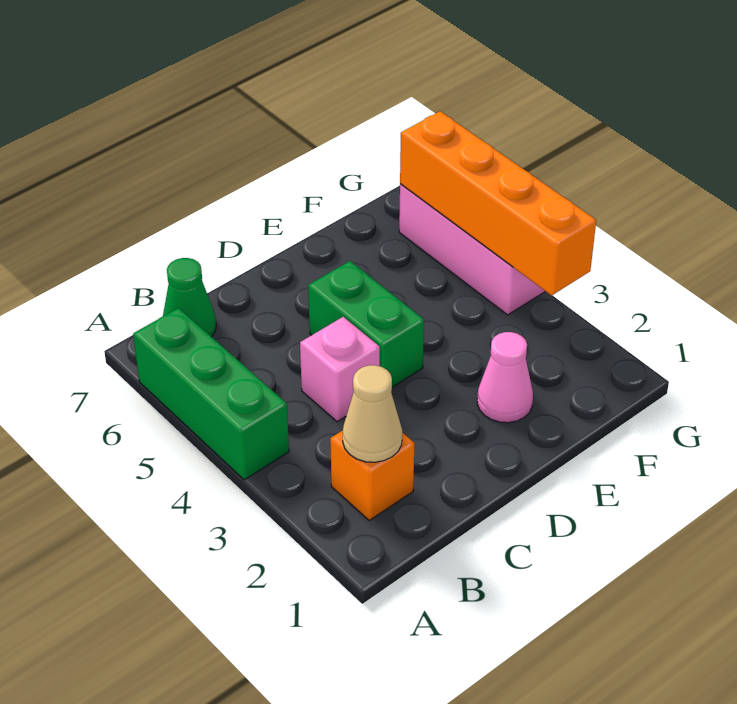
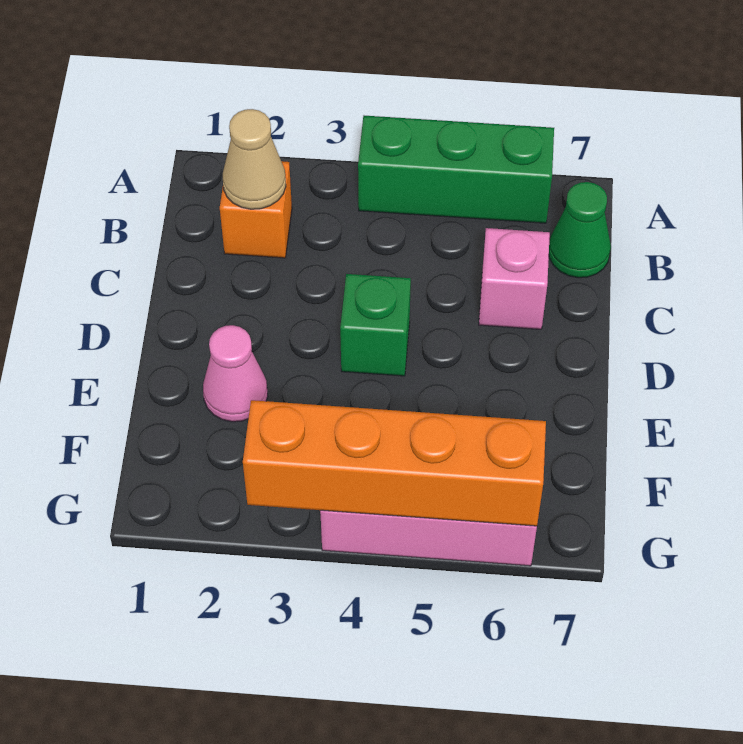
pink 1x1 brick [300,317,380,422] -> pink 1x1 brick moved to [479,228,550,329]
green 1x2 brick [308,261,424,387] -> green 1x1 brick [340,274,411,376]

